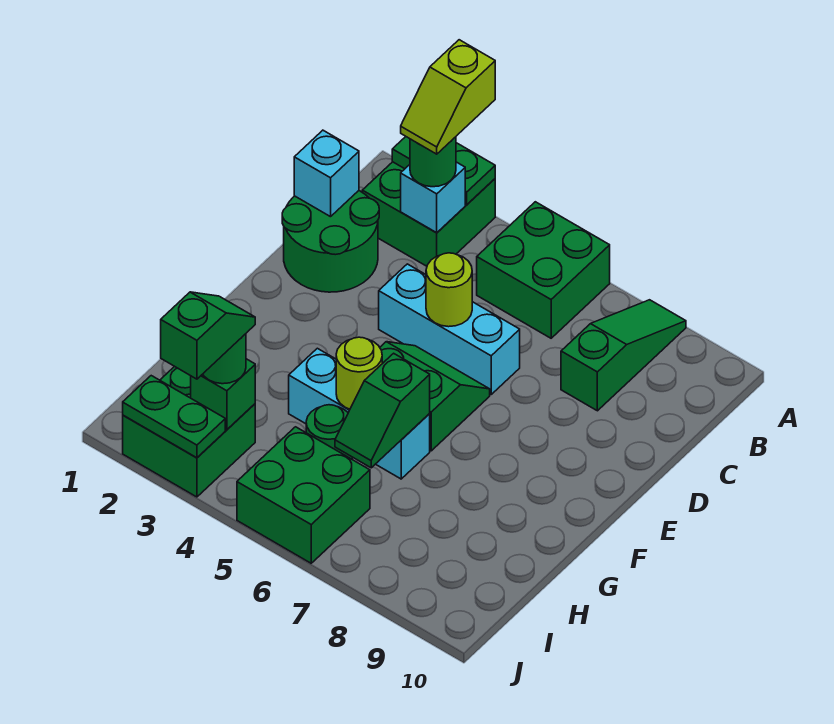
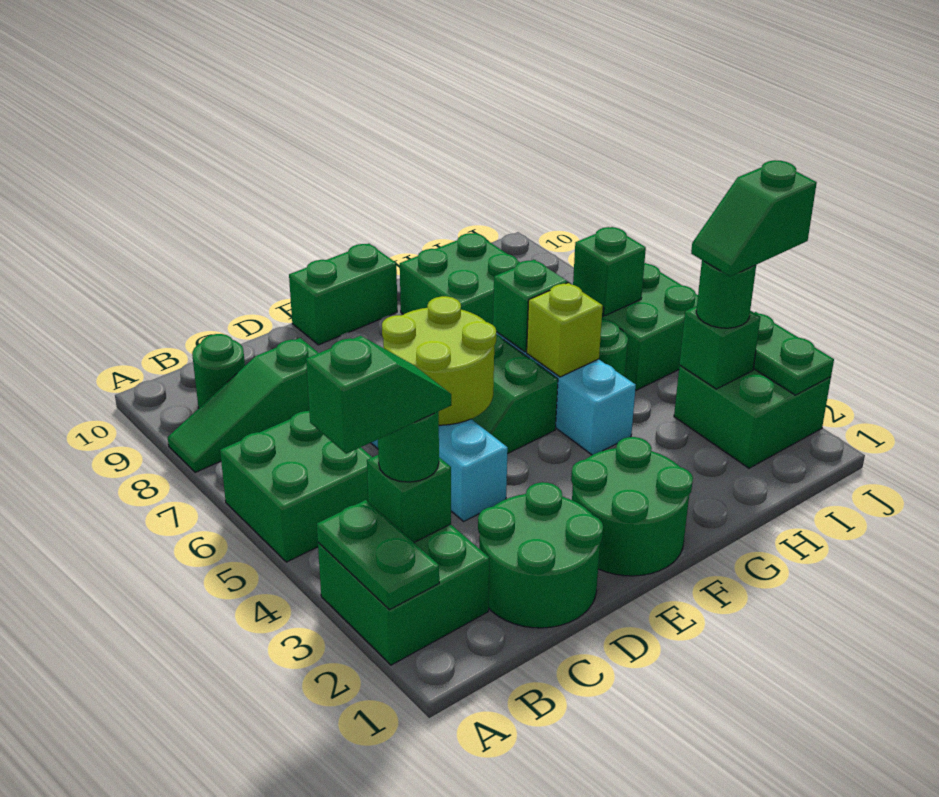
lime 1x2 slope [401,40,495,154] -> green 1x2 slope [306,336,451,454]
cyan 1x1 brick [401,162,465,233] -> green 1x1 brick [367,455,451,542]
none -> green 1x1 round brick [192,334,245,408]
cyan 1x1 brick [294,130,359,217] -> none
lime 1x1 round brick [426,253,472,327] -> lime 2x2 round brick [382,296,496,425]
none -> green 2x2 round brick [571,437,693,576]
none -> green 1x2 brick [289,244,397,345]
lime 1x1 round brick [336,337,382,409] -> lime 1x1 brick [527,283,603,377]
none -> green 2x2 brick [400,233,520,325]
none -> green 1x1 brick [573,227,646,316]

